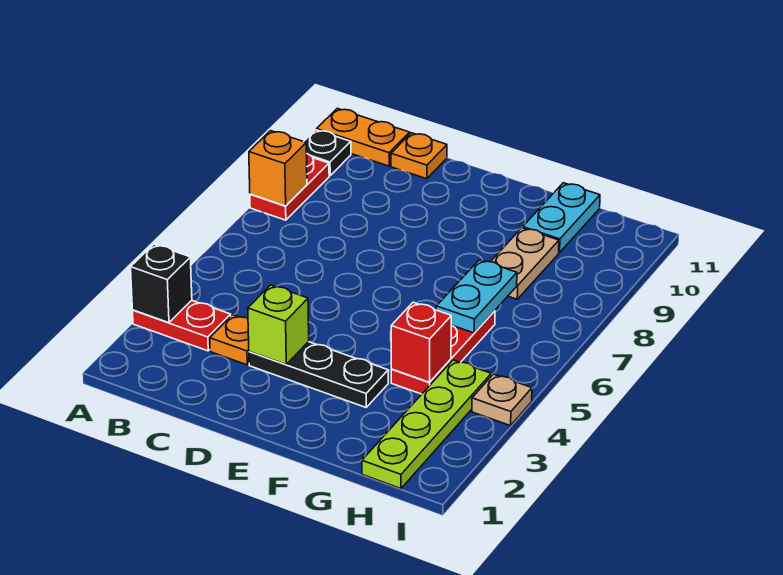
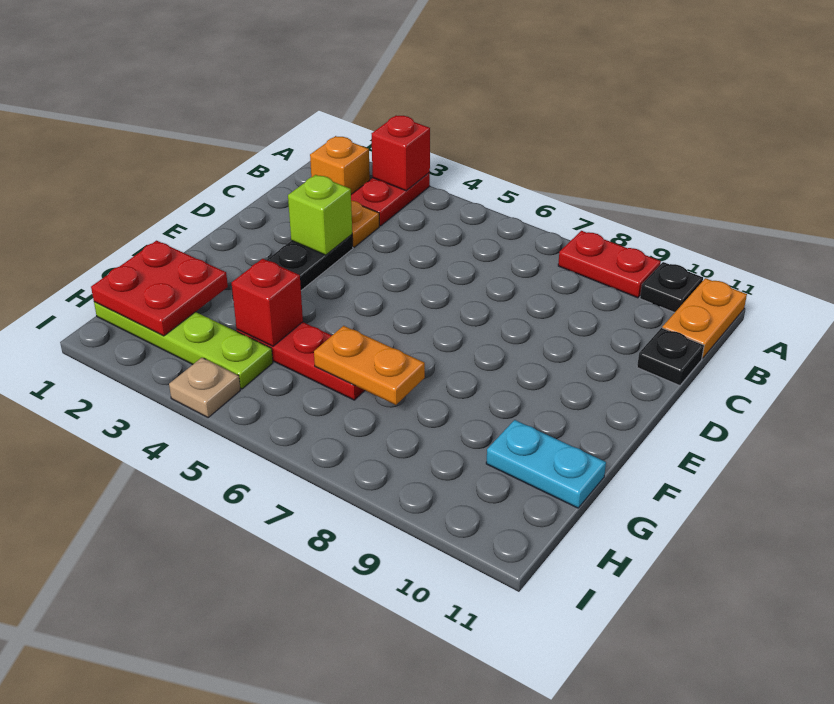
black 1x1 brick [131,244,192,323] -> red 1x1 brick [372,116,430,191]
orange 1x1 brick [249,131,307,206] -> orange 1x1 brick moved to [310,136,370,194]
orange 1x1 plate [391,133,447,179] -> black 1x1 plate [637,328,704,386]
none -> red 2x2 plate [91,241,228,336]
cyan 1x2 plate [436,260,517,333] -> orange 1x2 plate [314,326,425,405]
tan 1x2 plate [491,228,559,299] -> none

